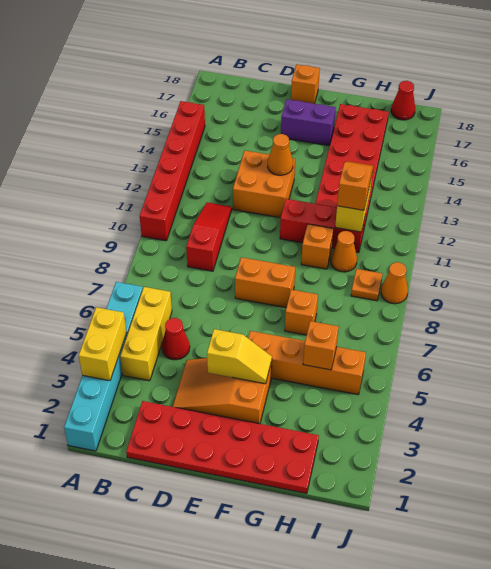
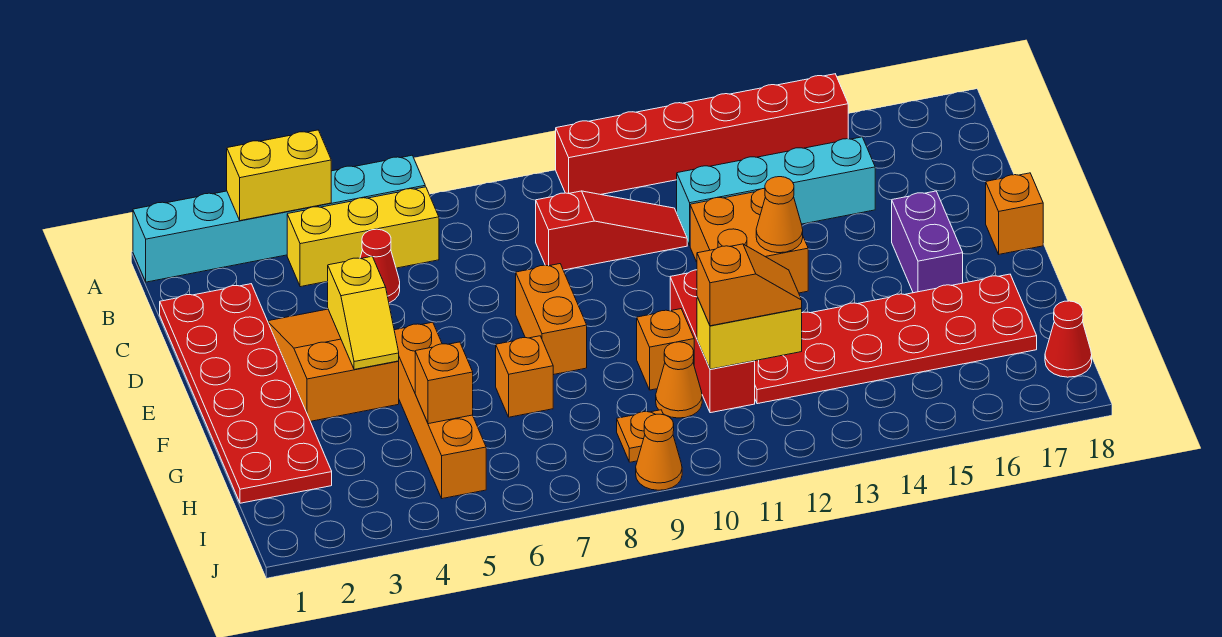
none -> cyan 1x4 brick [677,137,875,245]

